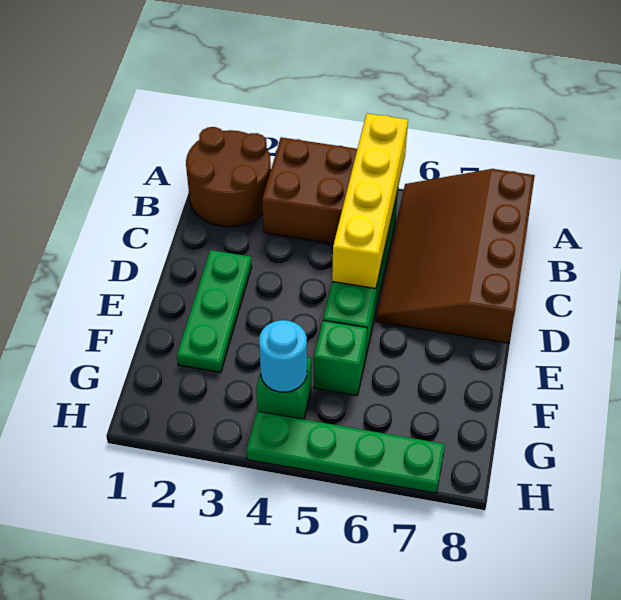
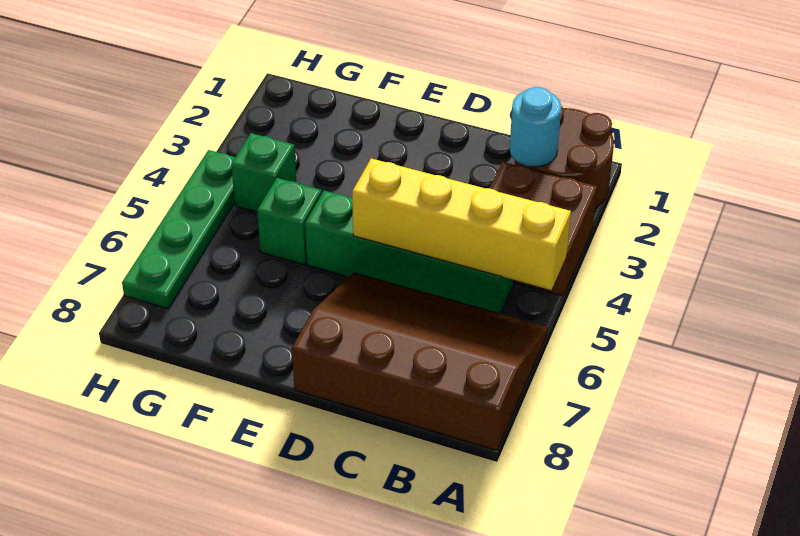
green 1x3 plate [177,250,252,372] -> none
cyan 1x1 round brick [259,320,307,392] -> cyan 1x1 round brick moved to [510,87,561,167]

